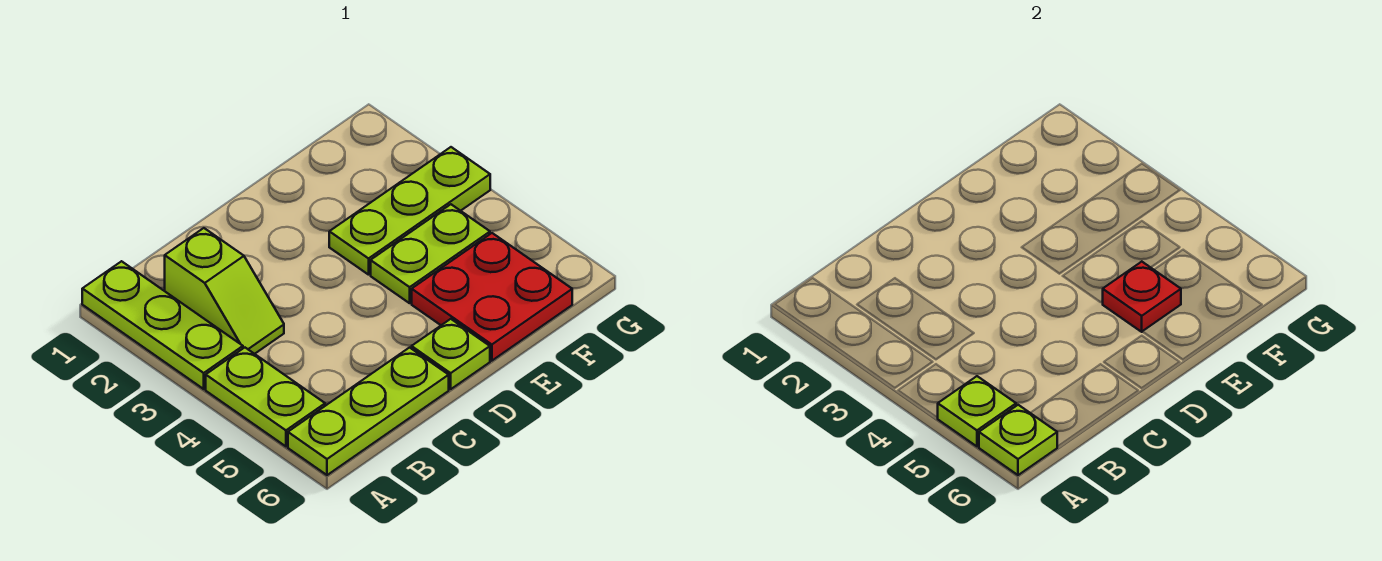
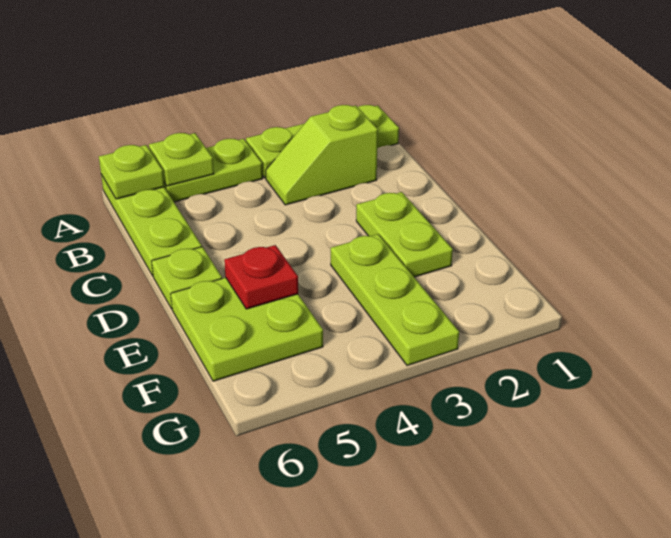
lime 1x2 plate [371,204,490,303] -> lime 1x2 plate moved to [356,192,453,277]
red 2x2 plate [412,233,572,361] -> lime 2x2 plate [171,278,323,381]

